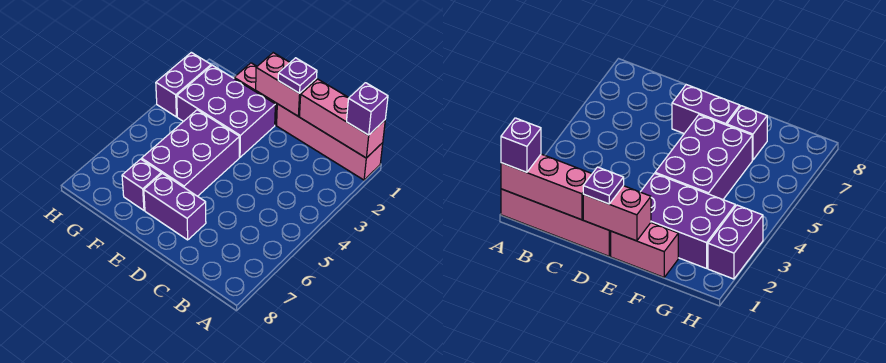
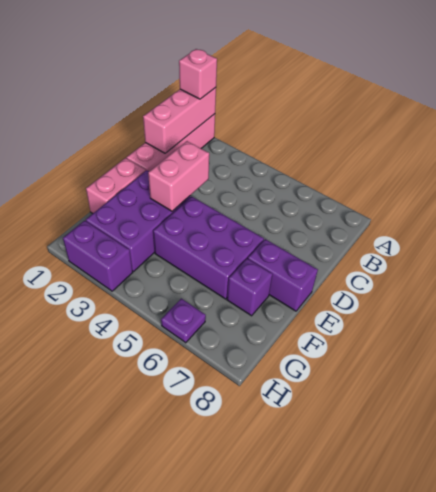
purple 1x1 brick [347,83,388,135] -> pink 1x1 brick [179,49,217,99]
pink 1x2 brick [256,53,316,116] -> pink 1x2 brick moved to [148,141,209,211]
purple 1x1 plate [278,58,317,93] -> purple 1x1 plate moved to [161,299,206,343]
purple 1x2 brick [144,173,206,240] -> purple 1x2 brick turned to [248,239,318,311]

